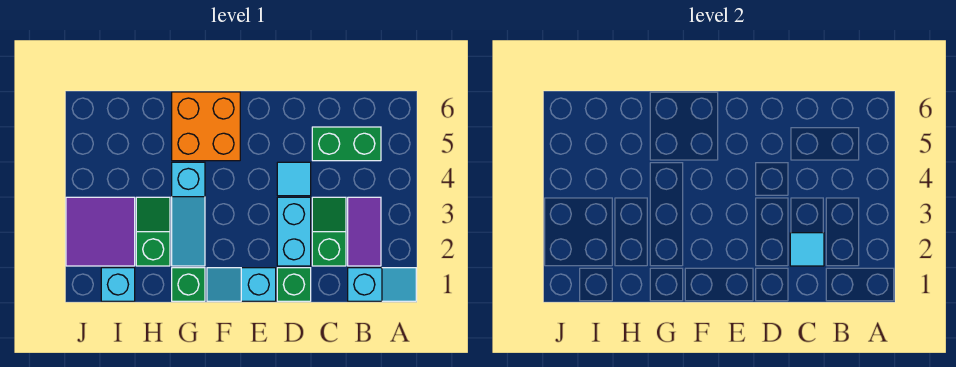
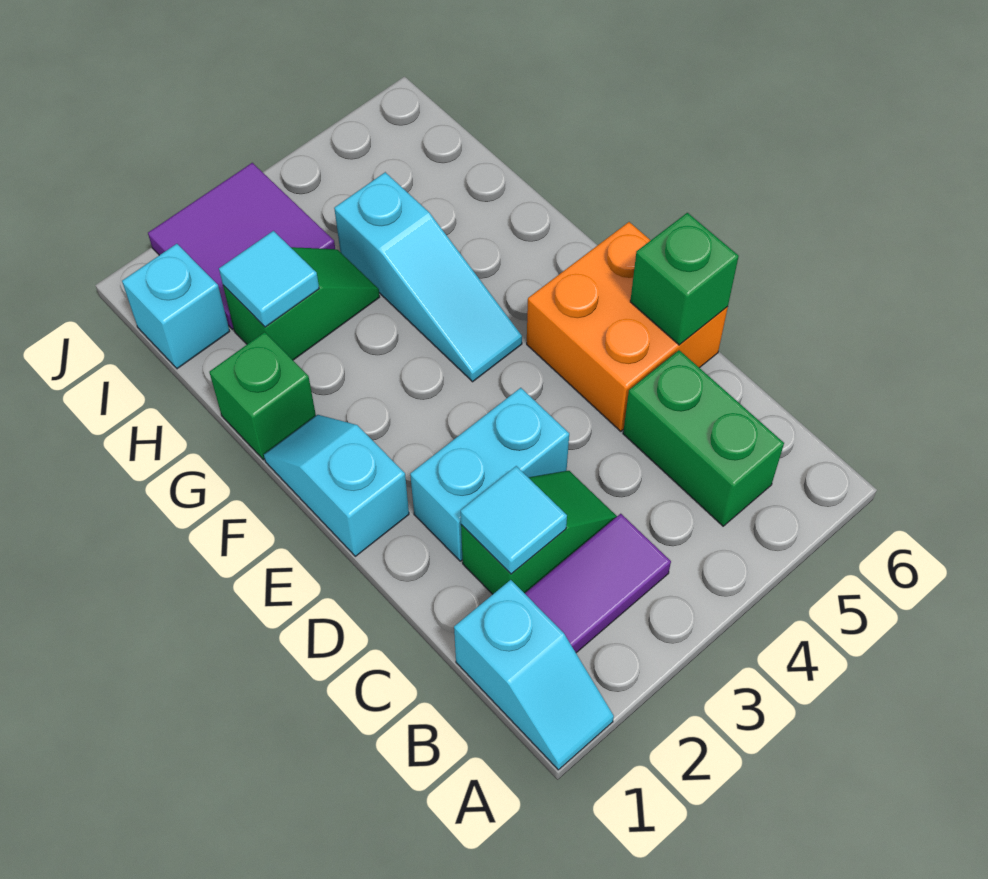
green 1x1 brick [277,268,311,301] -> green 1x1 brick moved to [630,213,739,345]
cyan 1x1 tile [277,162,311,196] -> cyan 1x1 tile moved to [219,231,319,327]
orange 2x2 brick [172,92,240,161] -> orange 2x2 brick moved to [527,222,728,431]
cyan 1x3 slope [172,162,205,266] -> cyan 1x3 slope turned to [334,172,522,382]

